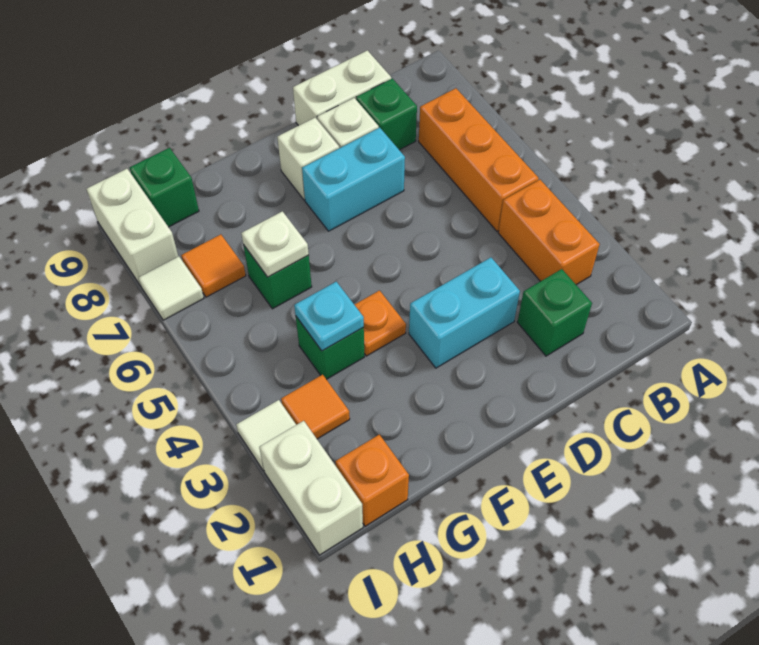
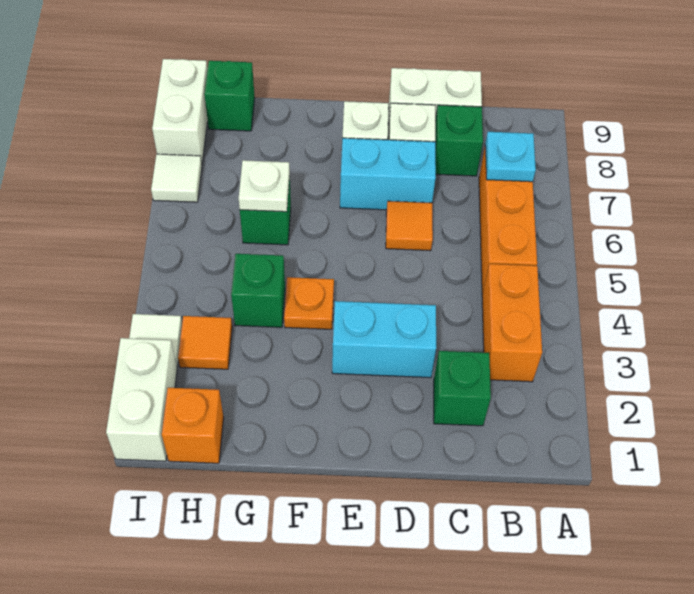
cyan 1x1 plate [294,282,364,351] -> cyan 1x1 plate moved to [485,132,536,182]
orange 1x1 tile [181,234,246,297] -> orange 1x1 tile moved to [386,201,433,251]

